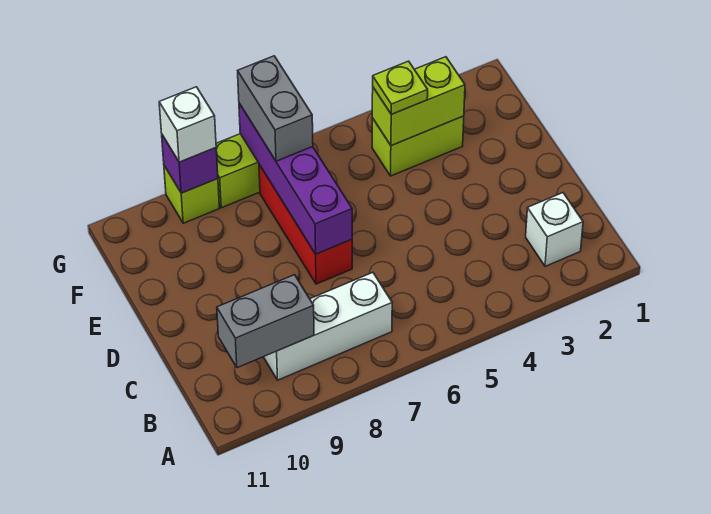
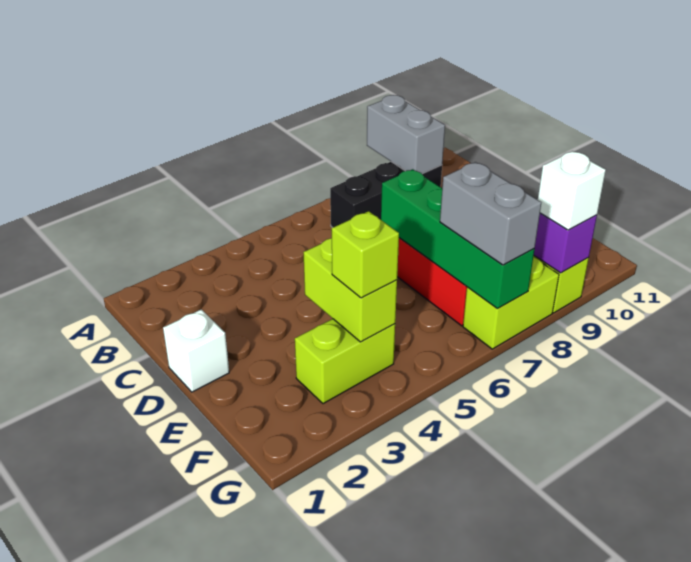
white 1x1 brick [526,193,583,266] -> white 1x1 brick moved to [163,310,229,392]
white 1x3 brick [264,273,392,380] -> black 1x3 brick [330,162,442,228]
grey 1x2 brick [217,275,314,368] -> grey 1x2 brick turned to [367,95,445,174]
purple 1x4 brick [239,103,352,254] -> green 1x4 brick [381,169,534,308]
lime 1x2 brick [372,57,465,146] -> lime 1x2 brick turned to [303,238,397,342]
lime 1x1 plate [373,61,428,114] -> lime 1x1 brick [332,211,399,298]

